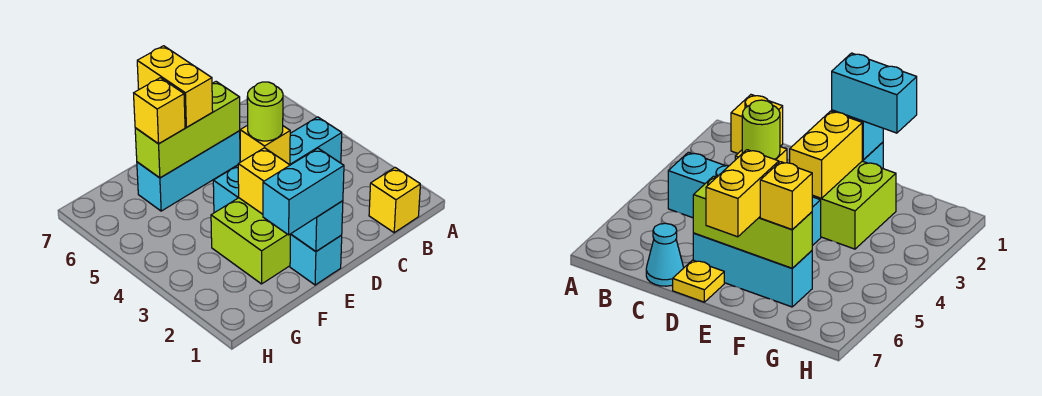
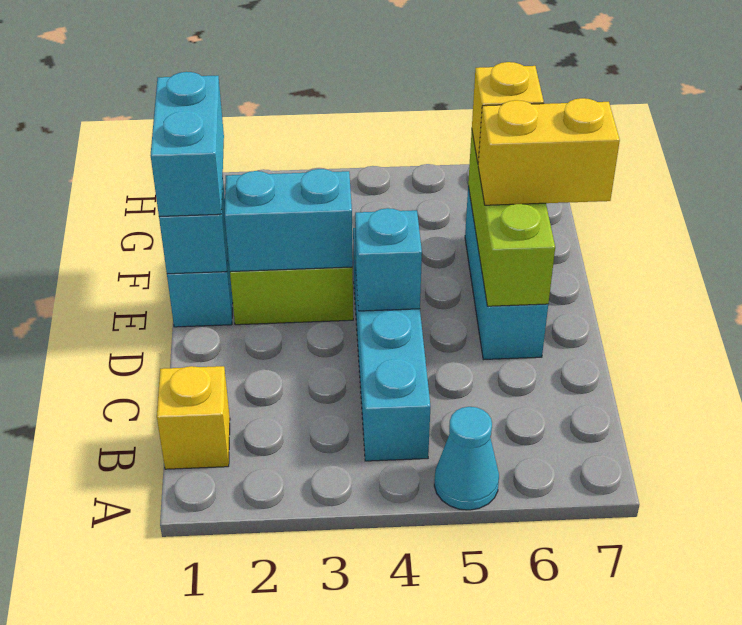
cyan 1x1 cone [646,223,684,286] -> cyan 1x1 cone moved to [434,407,499,510]
yellow 1x1 brick [240,125,290,164] -> cyan 1x1 brick [355,208,422,311]
lime 1x1 round brick [247,82,283,141] -> none
yellow 1x1 plate [673,260,724,302] -> none
yellow 1x2 brick [238,148,290,214] -> cyan 1x2 brick [225,169,353,272]

